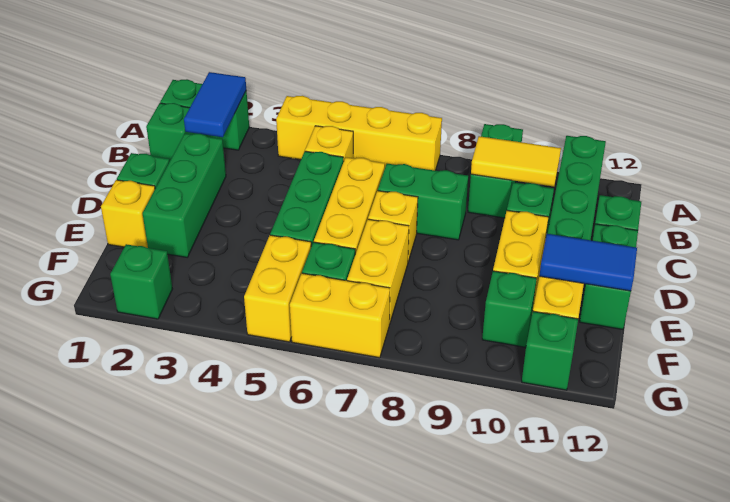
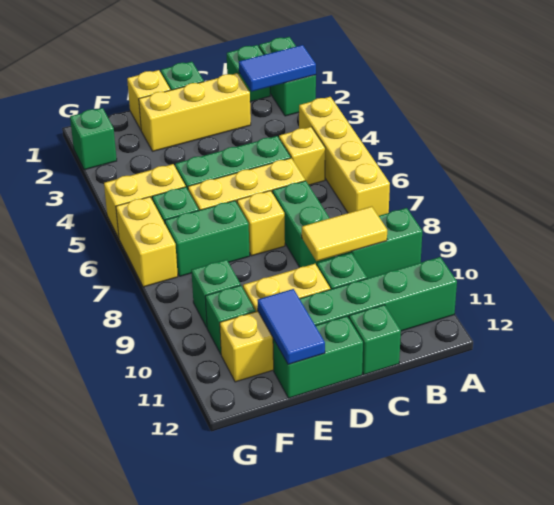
yellow 1x2 tile [471,136,561,186] -> yellow 1x2 tile turned to [302,206,387,261]
green 1x3 brick [143,133,226,257] -> yellow 1x3 brick [139,73,251,151]
yellow 1x2 brick [347,219,409,324] -> green 1x2 brick [165,201,250,276]
green 1x1 brick [522,311,578,390] -> green 1x1 brick moved to [191,260,241,327]

